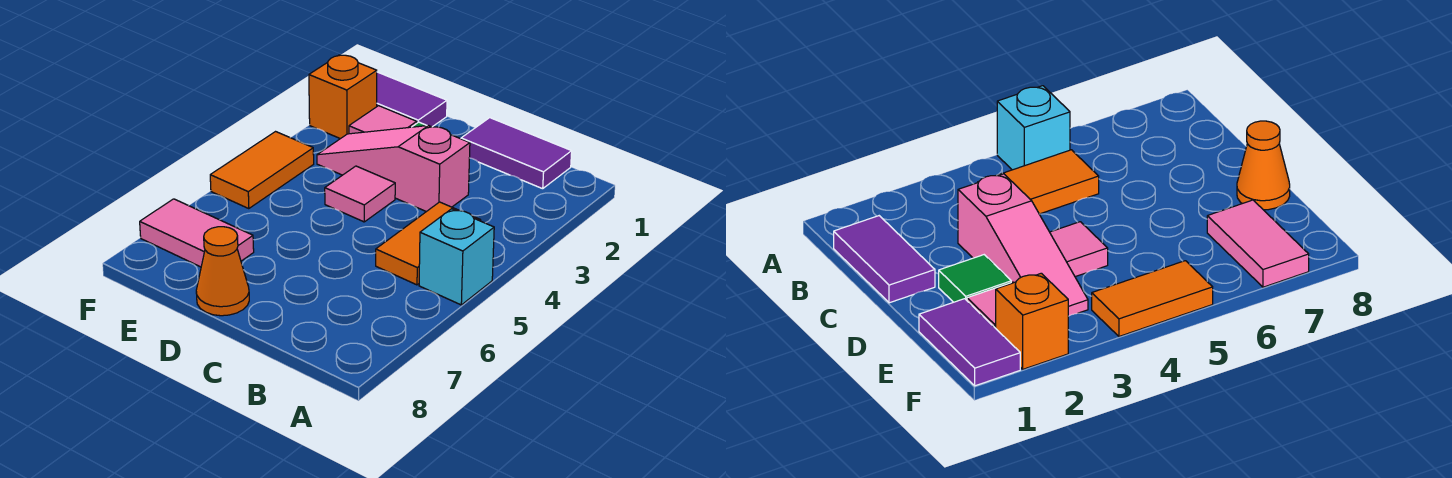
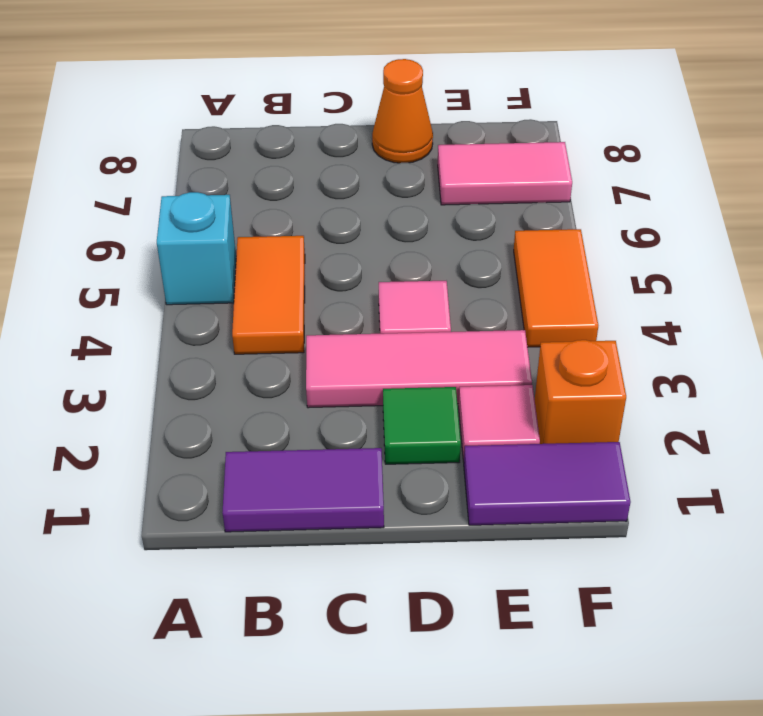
pink 1x3 slope [317,126,470,212] -> pink 1x3 tile [306,330,532,408]

